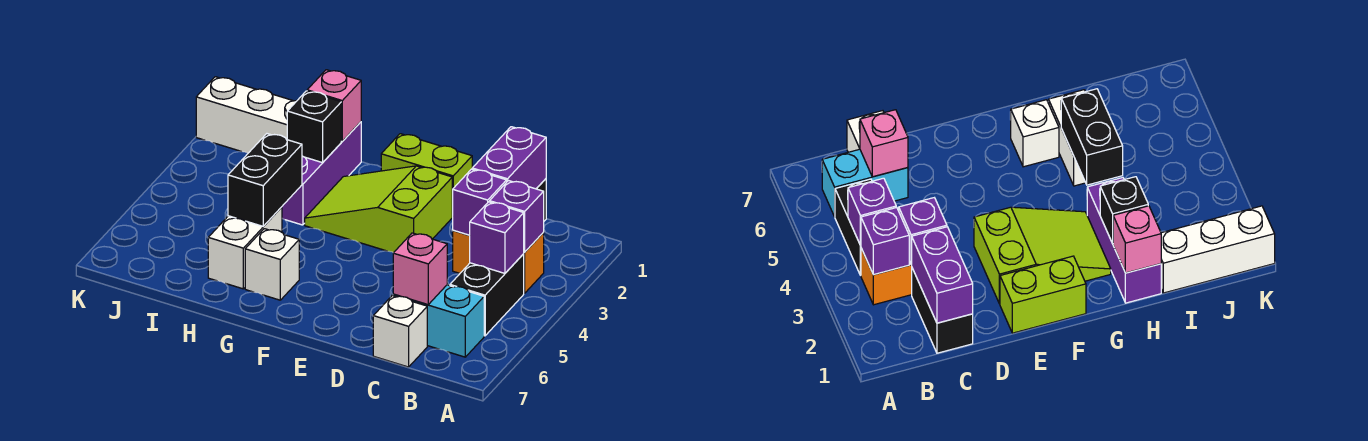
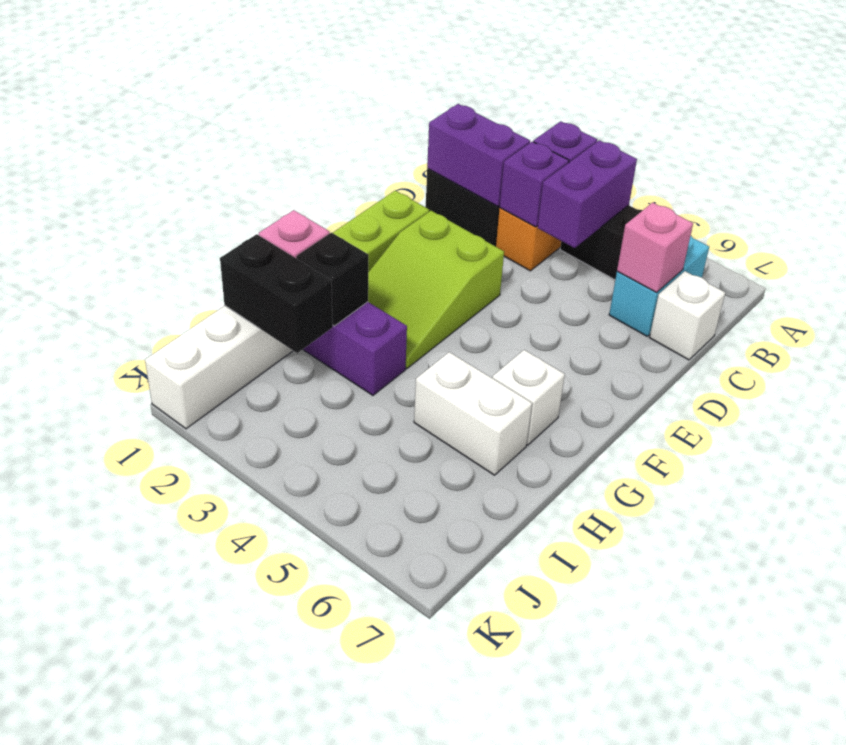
purple 1x1 brick [469,202,524,273] -> purple 1x2 brick [538,140,637,248]
black 1x2 brick [228,134,302,226] -> black 1x2 brick moved to [220,234,333,353]

